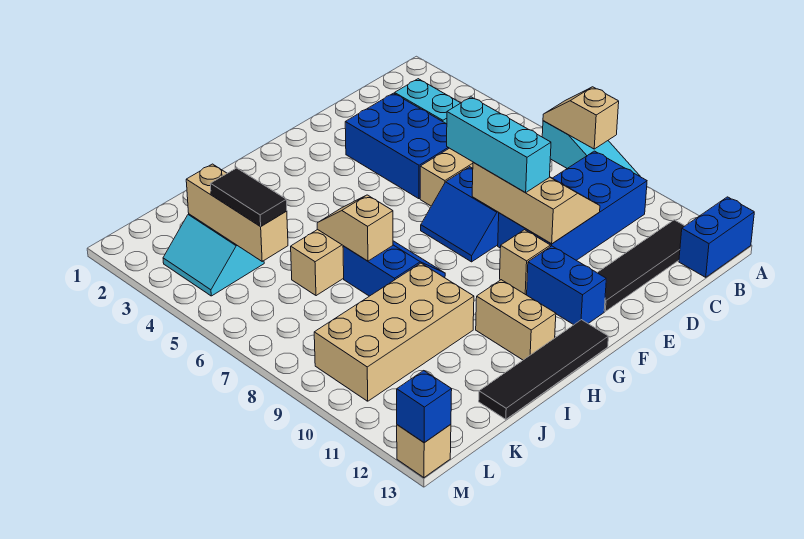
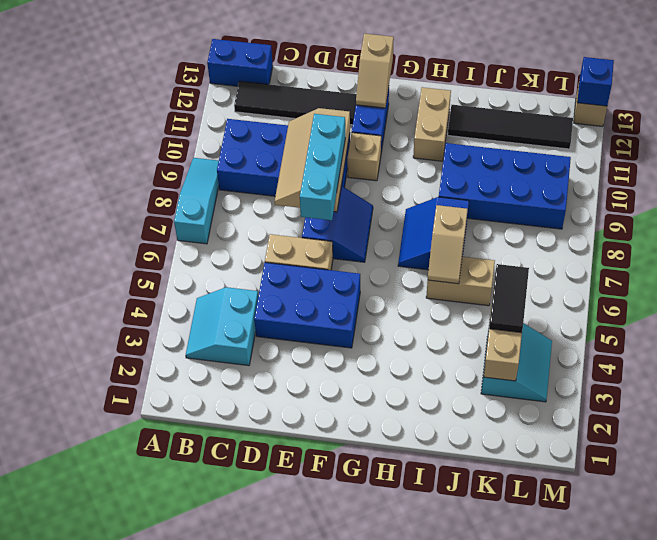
tan 1x2 slope [543,87,619,149] -> tan 1x2 slope moved to [356,33,394,108]
blue 2x3 brick [345,93,449,199] -> blue 2x3 brick turned to [254,263,360,348]
black 1x4 tile [479,320,608,419] -> black 1x4 tile moved to [448,105,573,149]
tan 2x4 brick [314,263,474,401] -> blue 2x4 brick [439,143,571,229]

